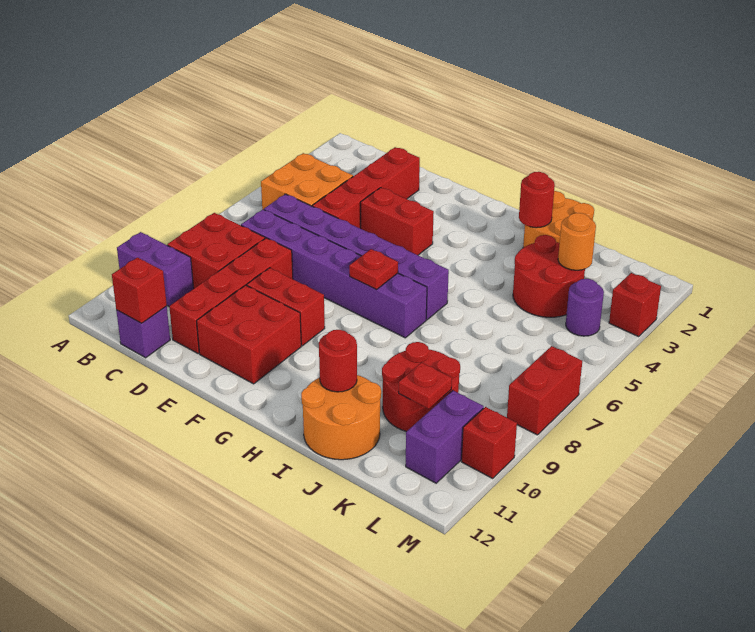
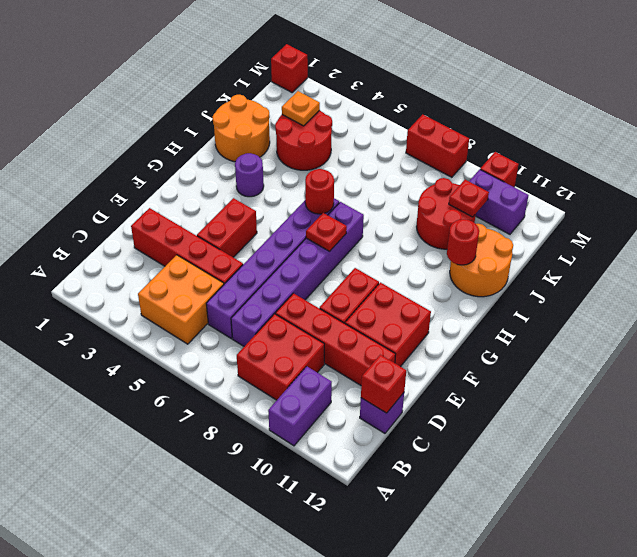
red 1x1 round brick [519,172,555,228] -> red 1x1 round brick moved to [305,169,334,214]
orange 1x1 round brick [558,213,596,270] -> orange 1x1 plate [282,91,320,126]
purple 1x1 round brick [566,279,604,336] -> purple 1x1 round brick moved to [235,153,264,197]
red 1x1 brick [609,273,661,337] -> red 1x1 brick moved to [271,44,308,92]

